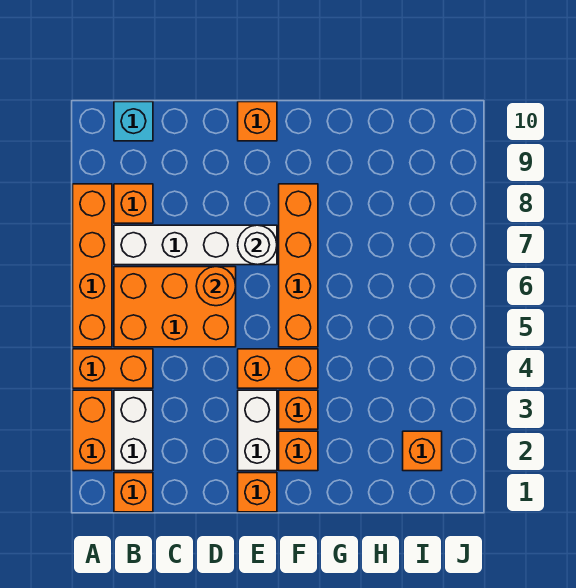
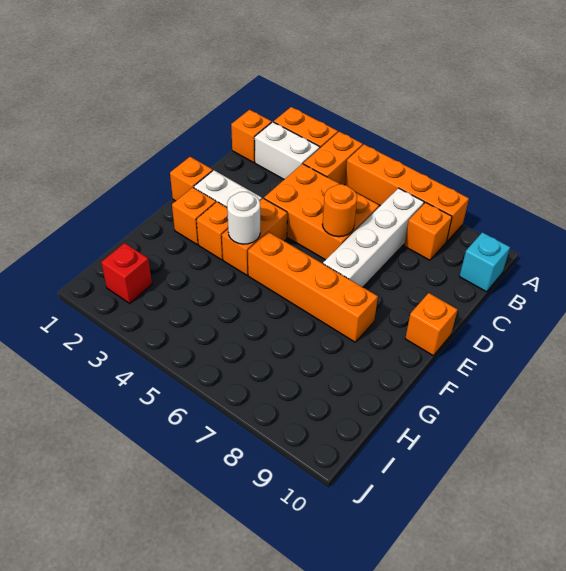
orange 2x3 brick [114,267,236,347] -> orange 2x3 brick turned to [264,164,379,260]
white 1x1 round brick [238,225,277,265] -> white 1x1 round brick moved to [227,192,260,244]
orange 1x1 brick [403,431,442,471] -> red 1x1 brick [101,243,152,303]

